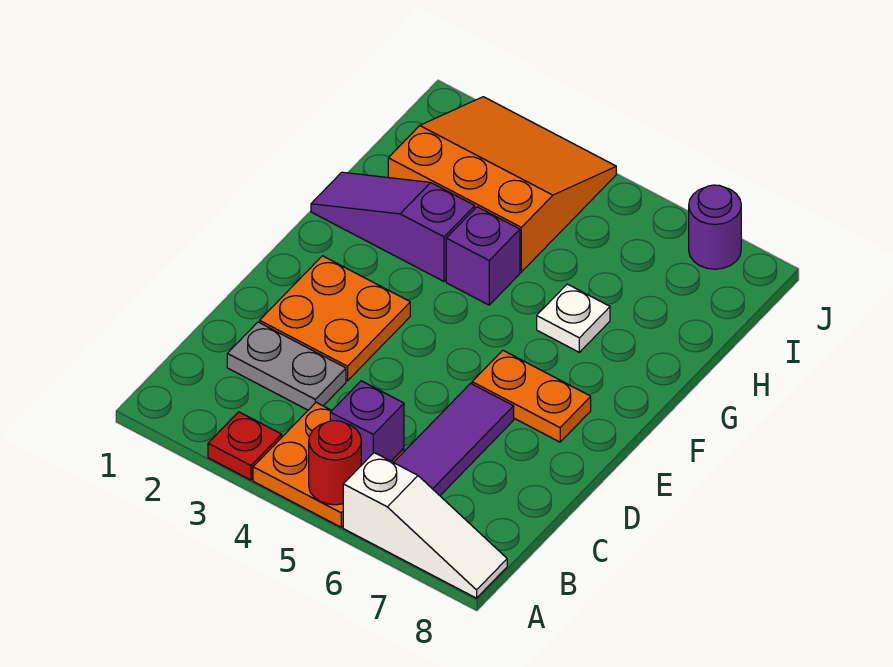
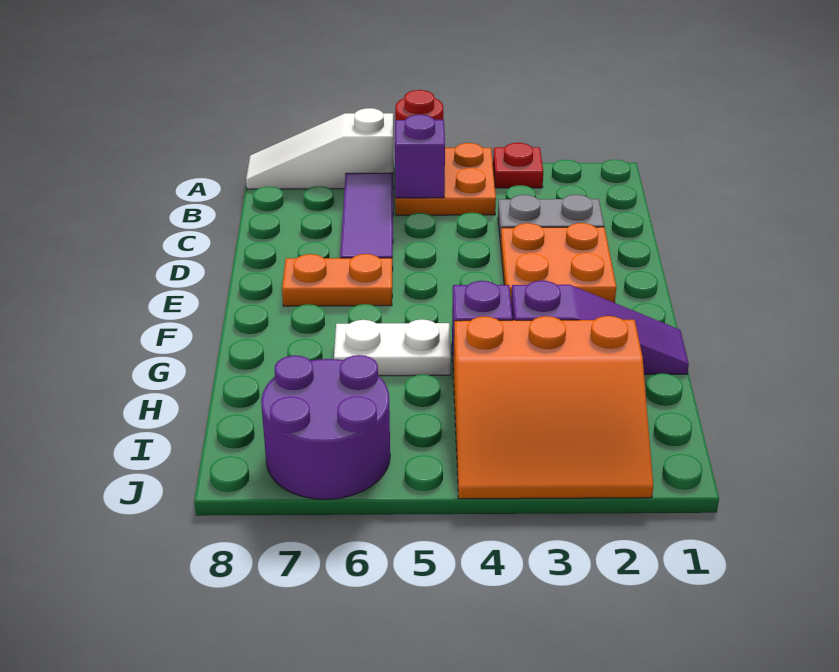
white 1x1 plate [537,284,610,352] -> white 1x2 plate [334,320,451,376]
purple 1x1 round brick [689,185,741,269] -> purple 2x2 round brick [261,355,390,500]

